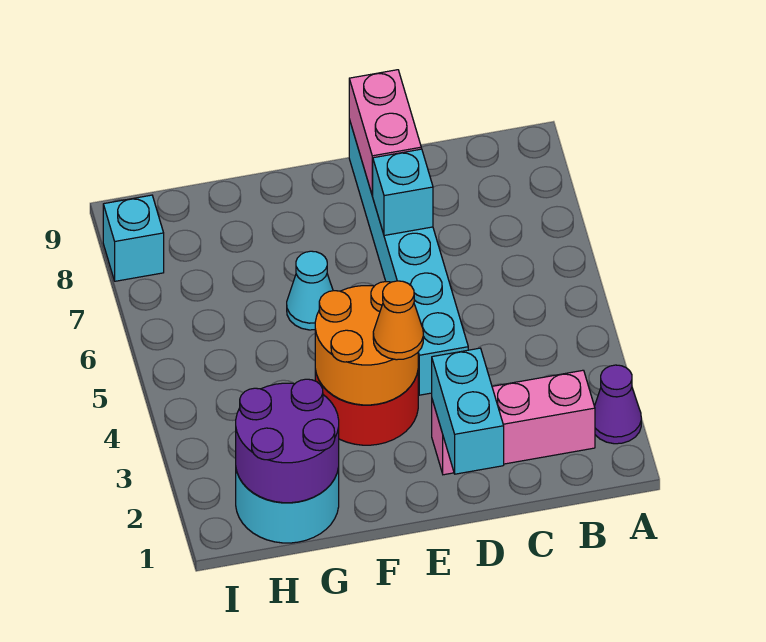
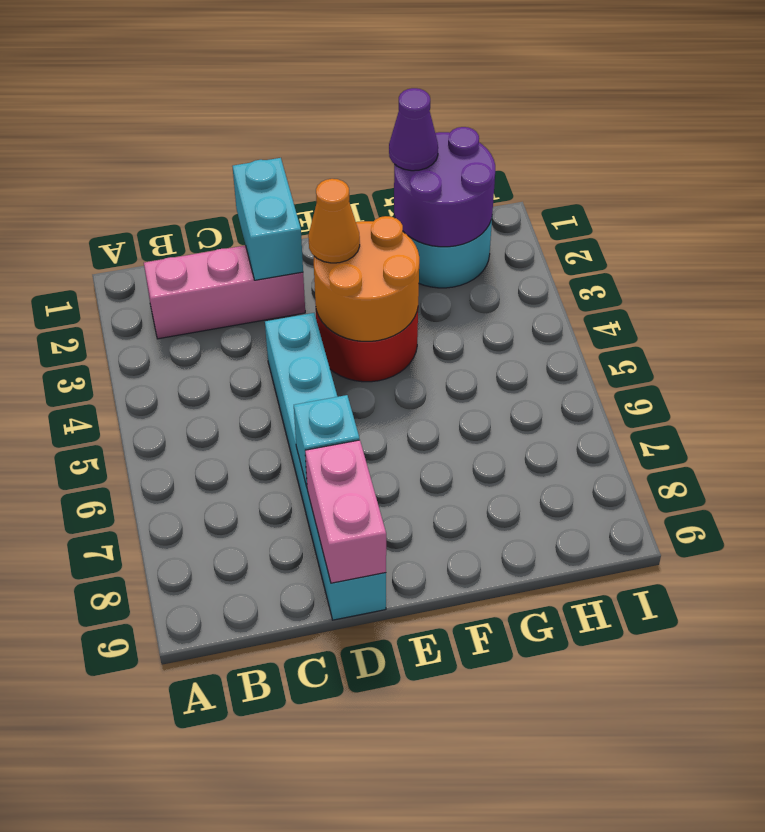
purple 1x1 cone [594,365,641,444] -> purple 1x1 cone moved to [389,88,438,171]
cyan 1x1 cone [287,251,333,330] -> none
cyan 1x1 brick [103,195,164,281] -> none

